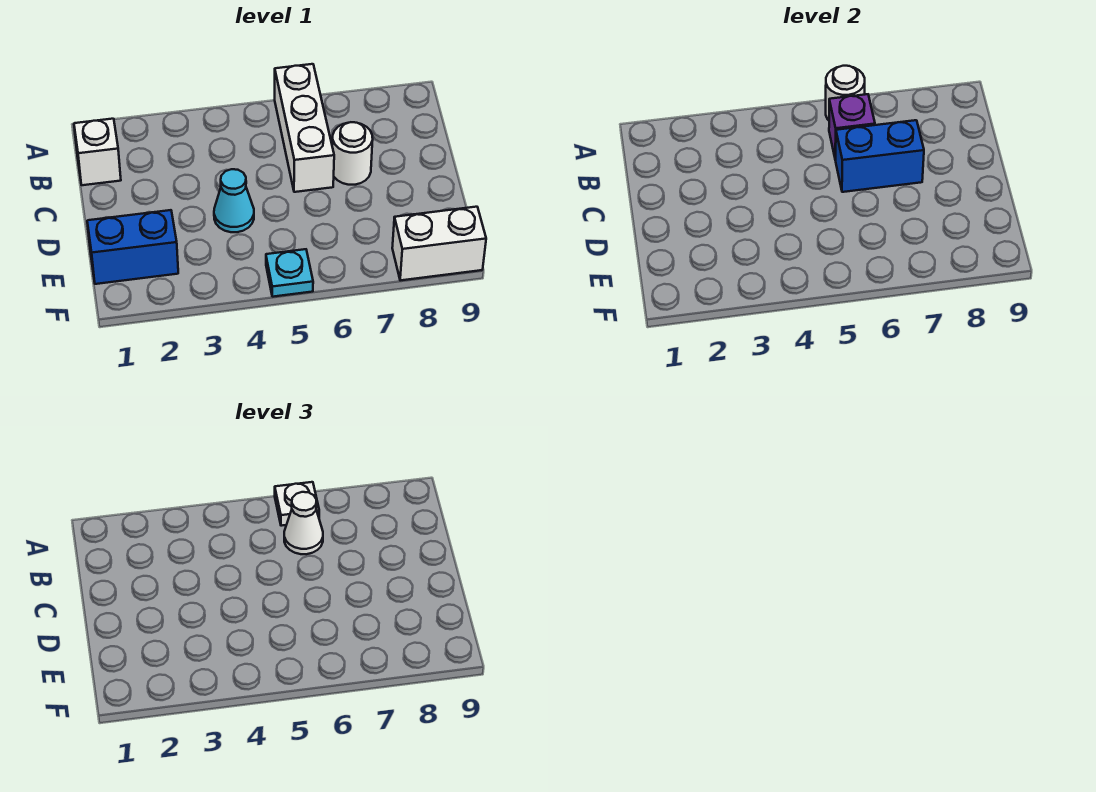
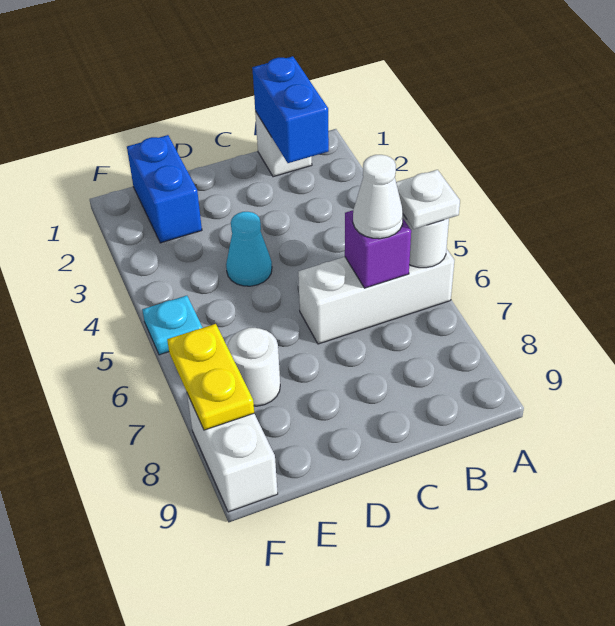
blue 1x2 brick [836,120,924,192] -> blue 1x2 brick moved to [252,56,329,163]
white 1x1 round brick [332,122,373,185] -> white 1x1 round brick moved to [227,328,280,406]
none -> yellow 1x2 plate [167,324,254,430]

